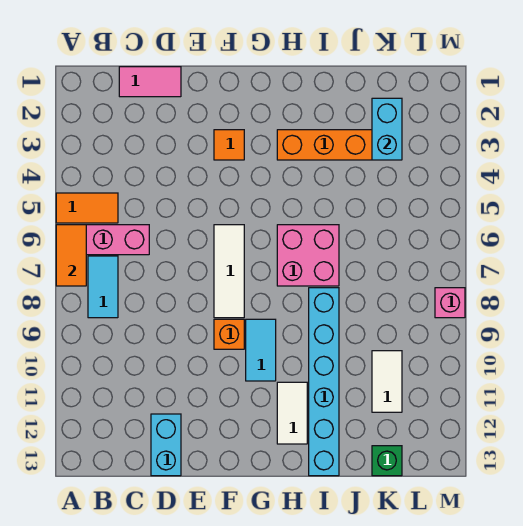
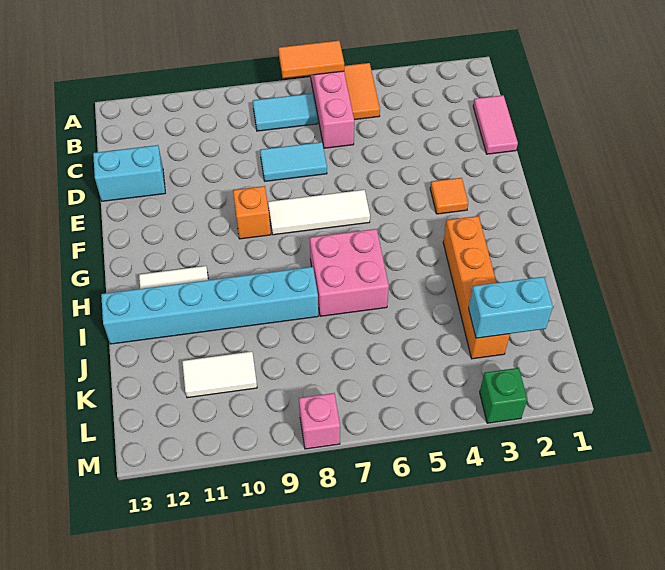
cyan 1x2 tile [246,319,276,381] -> cyan 1x2 tile moved to [260,142,327,181]
green 1x1 brick [372,446,402,476] -> green 1x1 brick moved to [480,368,527,423]

